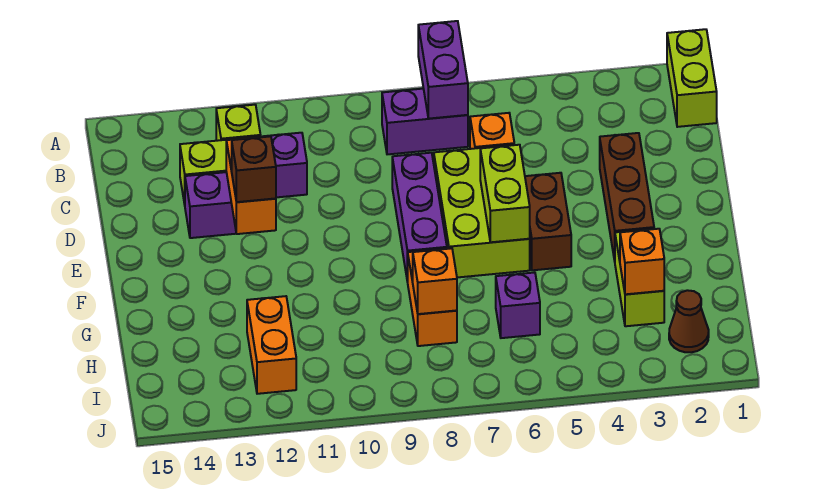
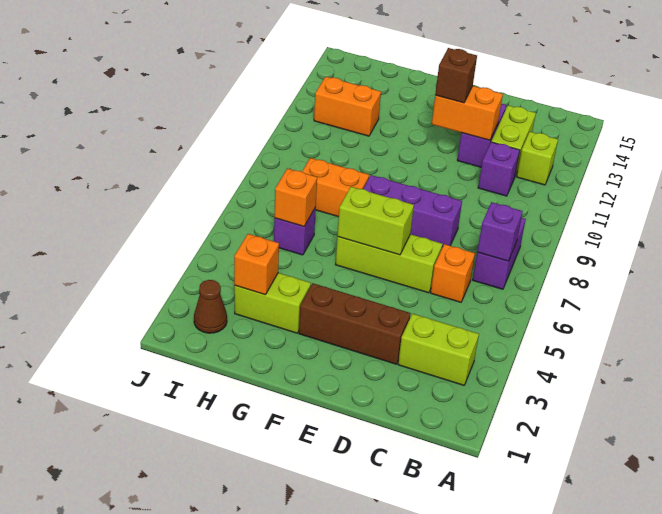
lime 1x2 brick [667,29,717,127] -> lime 1x2 brick moved to [398,314,479,385]
purple 1x2 brick [418,21,468,119] -> purple 1x1 brick [477,202,523,261]
lime 2x3 brick [434,145,530,278] -> lime 1x3 brick [336,234,442,293]
brown 1x2 brick [525,173,571,270] -> none
orange 1x1 brick [413,248,457,314] -> orange 1x1 brick moved to [274,168,317,226]

